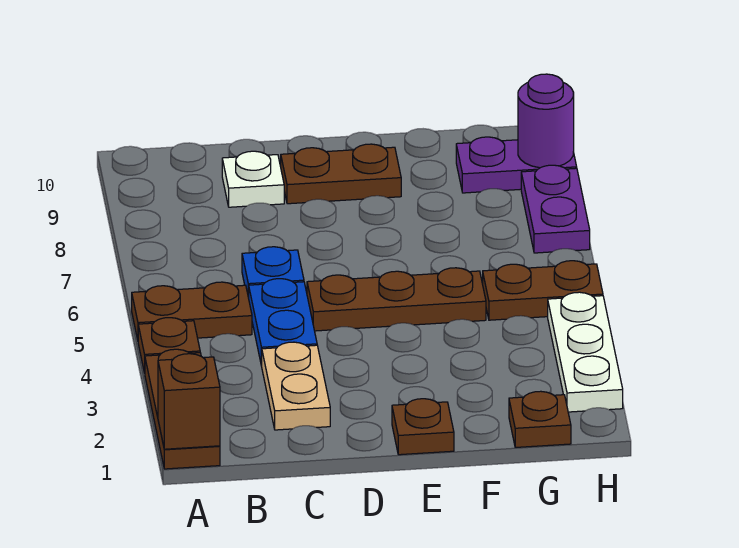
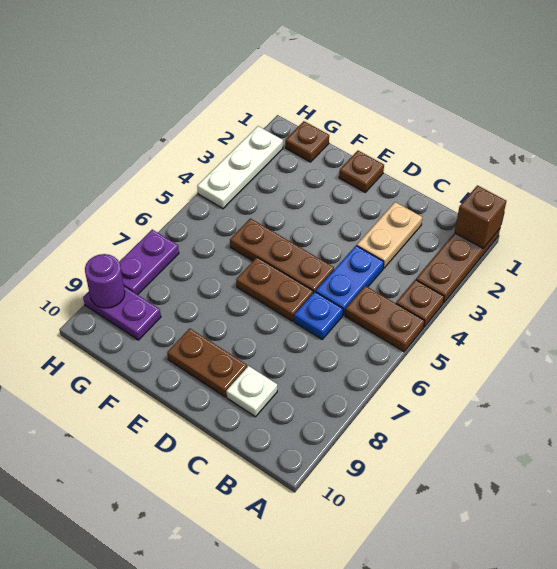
brown 1x2 plate [483,261,603,320] -> brown 1x2 plate moved to [236,257,313,321]

